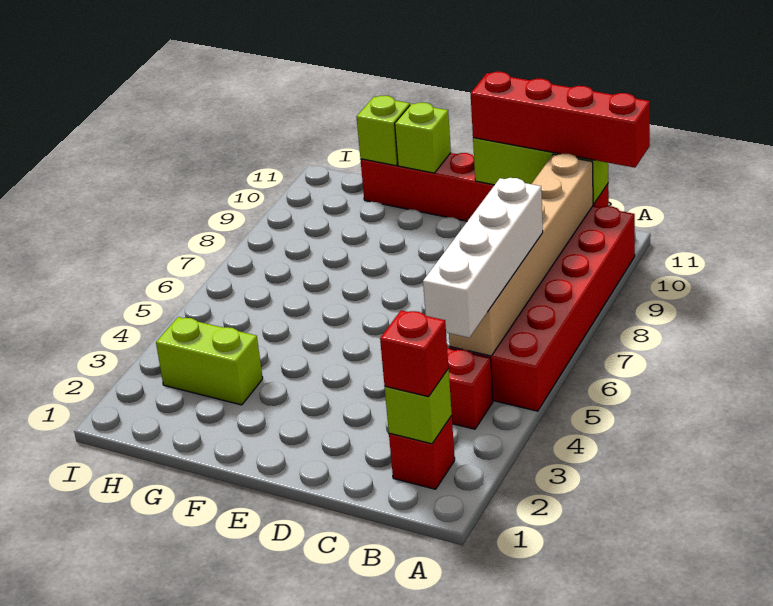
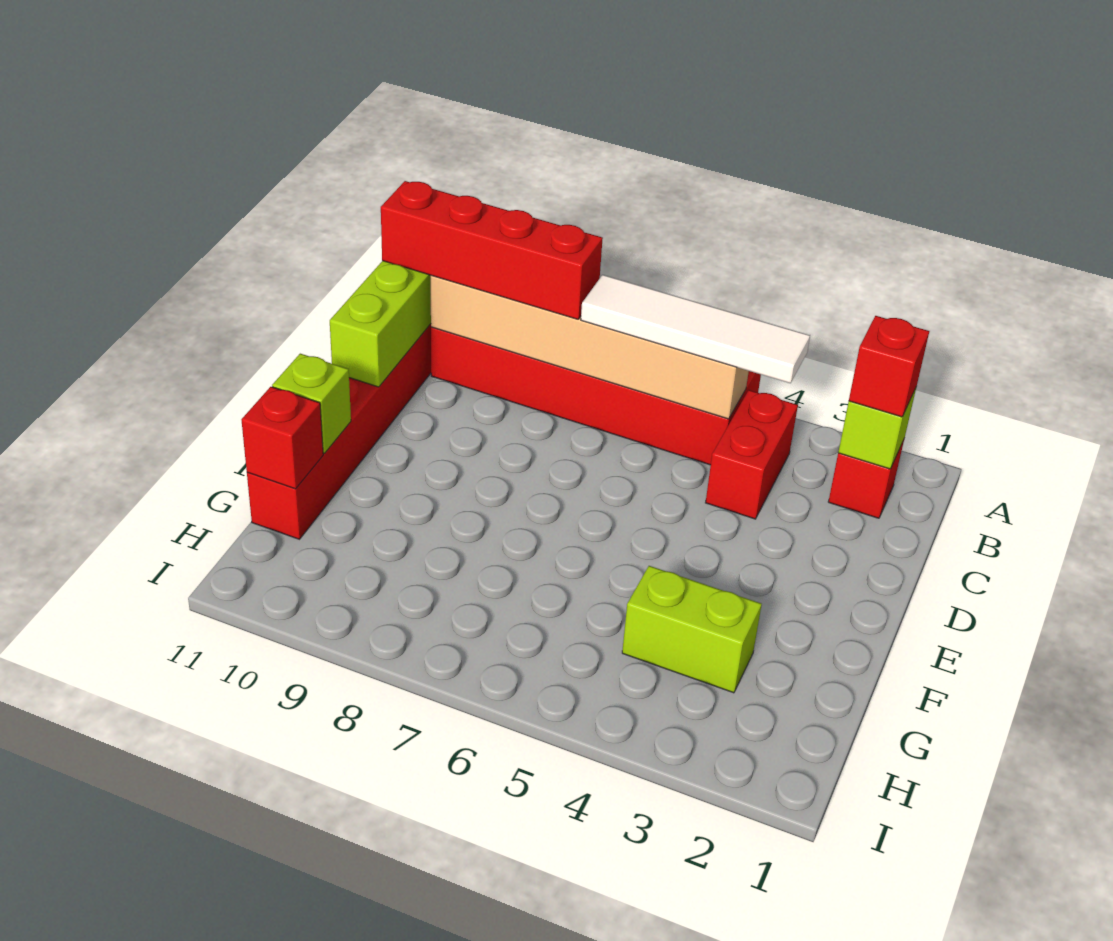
red 1x4 brick [471,72,650,168] -> red 1x4 brick turned to [381,181,603,319]
white 1x4 brick [423,178,543,338] -> white 1x4 tile [581,275,810,383]
lime 1x2 brick [156,317,263,405] -> lime 1x2 brick turned to [622,566,762,693]
lime 1x1 brick [356,96,410,166] -> red 1x1 brick [242,387,323,489]

